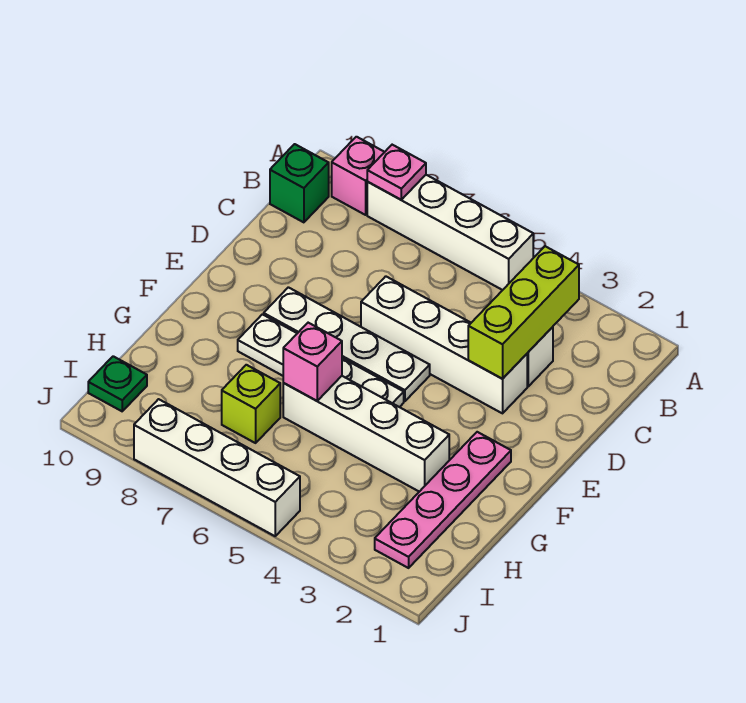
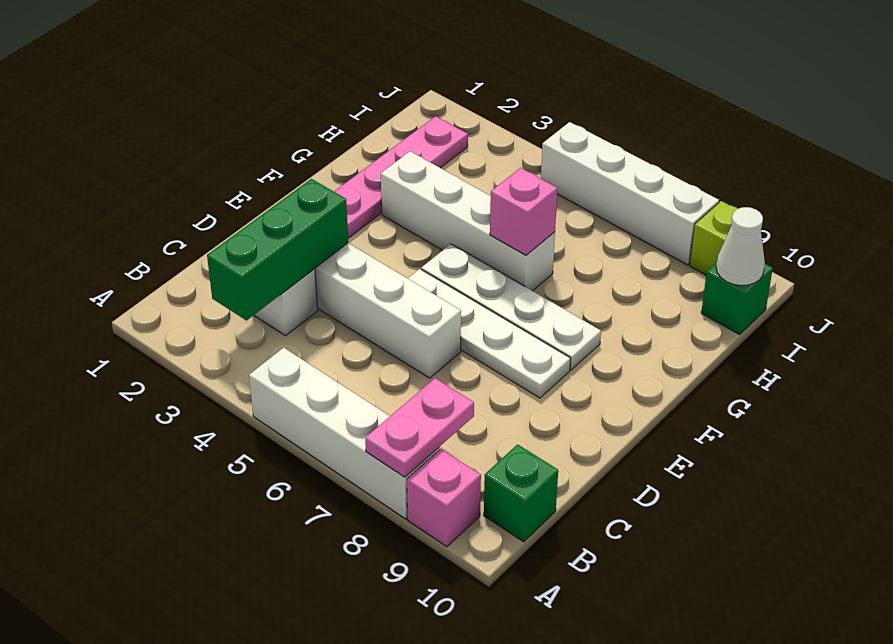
pink 1x1 plate [367,145,426,200] -> pink 1x2 plate [365,378,474,477]
lime 1x3 brick [468,246,579,379] -> green 1x3 brick [207,179,348,321]
lime 1x1 brick [222,365,280,443] -> lime 1x1 brick moved to [690,201,738,275]
green 1x1 plate [88,356,147,411] -> green 1x1 brick [701,262,773,334]
none -> white 1x1 cone [716,207,765,286]

